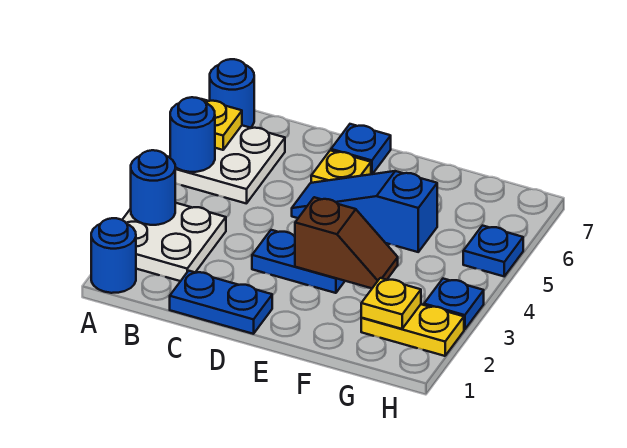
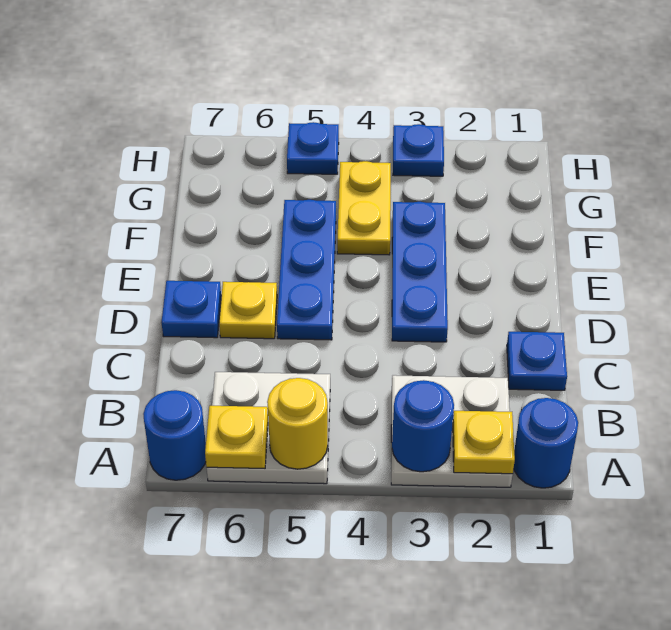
blue 1x1 round brick [170,97,215,172] -> yellow 1x1 round brick [267,378,328,469]
blue 1x2 plate [170,271,272,334] -> blue 1x1 plate [507,332,567,390]
blue 1x2 plate [252,230,345,293] -> blue 1x3 plate [392,202,448,342]
blue 1x3 slope [292,171,437,252] -> blue 1x3 plate [277,200,336,340]
brown 1x2 slope [295,197,398,288] -> none
yellow 1x2 plate [361,304,464,356] -> yellow 1x2 plate moved to [337,161,391,255]
yellow 1x1 plate [361,278,421,329] -> yellow 1x1 plate moved to [453,411,515,474]

